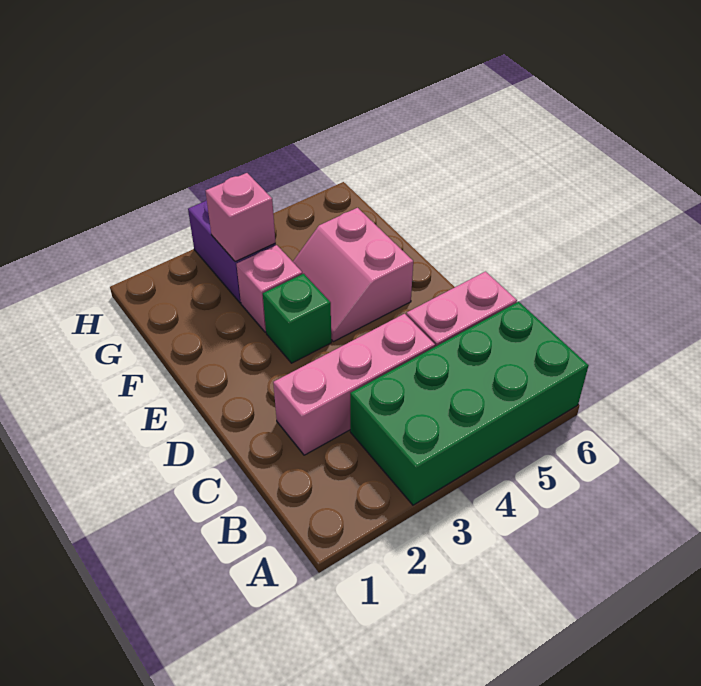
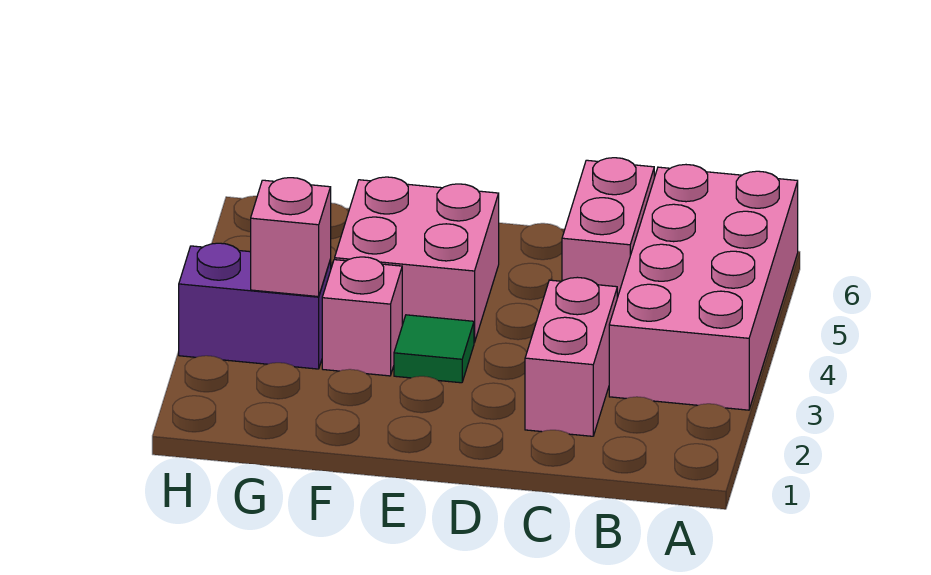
green 2x4 brick [350,302,589,505] -> pink 2x4 brick [609,165,798,410]
pink 1x3 brick [273,314,435,455] -> pink 1x2 brick [525,277,617,436]
green 1x1 brick [263,274,331,363] -> green 1x1 tile [394,315,474,383]
pink 2x2 slope [293,208,413,342] -> pink 2x2 brick [335,177,499,343]

